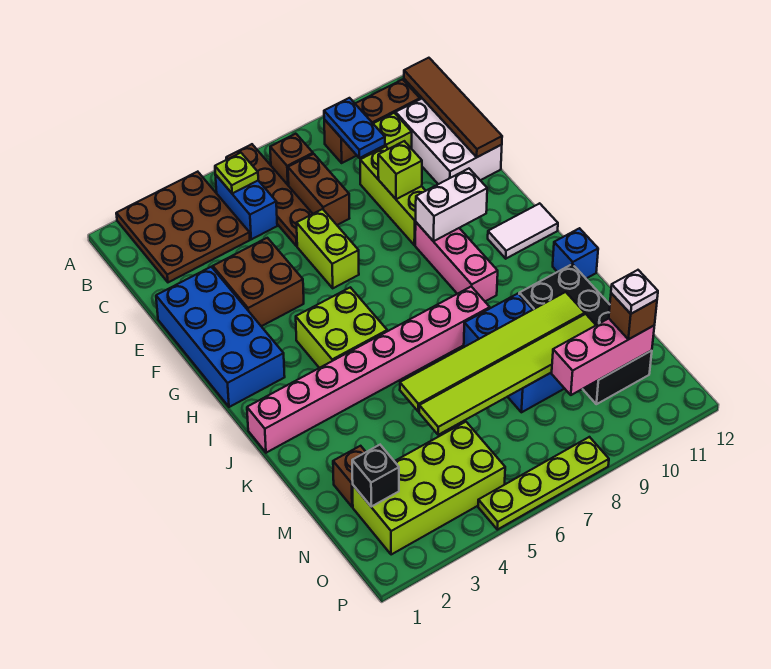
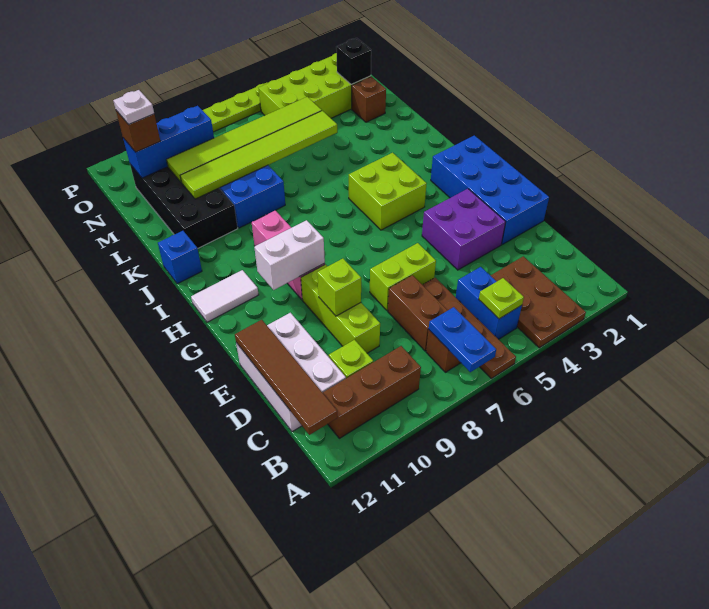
brown 3x3 plate [116,172,250,282] -> brown 2x3 plate [490,256,586,348]
blue 1x2 plate [324,98,385,158] -> blue 1x2 plate moved to [429,307,496,372]
brown 2x2 brick [213,238,304,326] -> purple 2x2 brick [422,189,505,270]
lime 1x2 brick [297,209,359,288] -> lime 1x2 brick turned to [370,243,436,310]
pink 1x8 brick [247,287,490,453] -> none
pink 1x3 brick [552,319,654,395] -> blue 1x3 brick [123,106,214,178]

